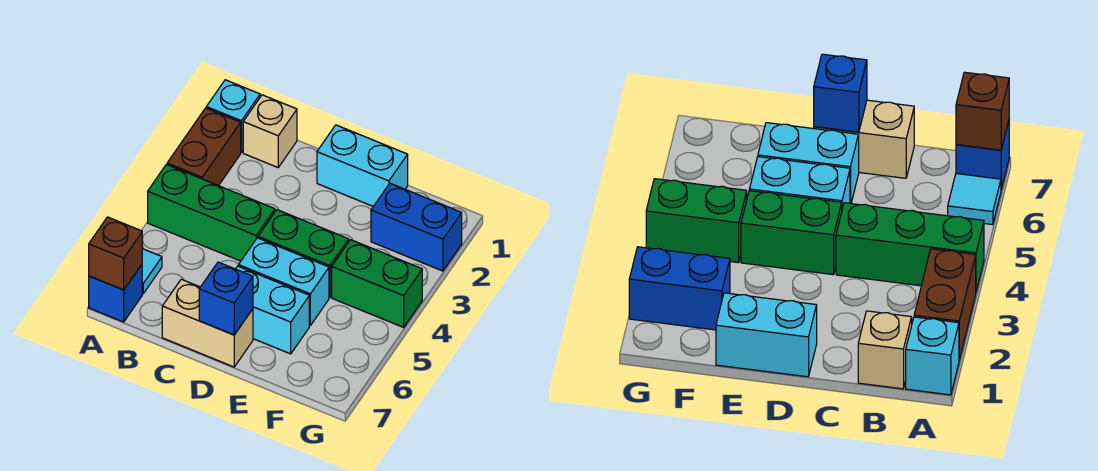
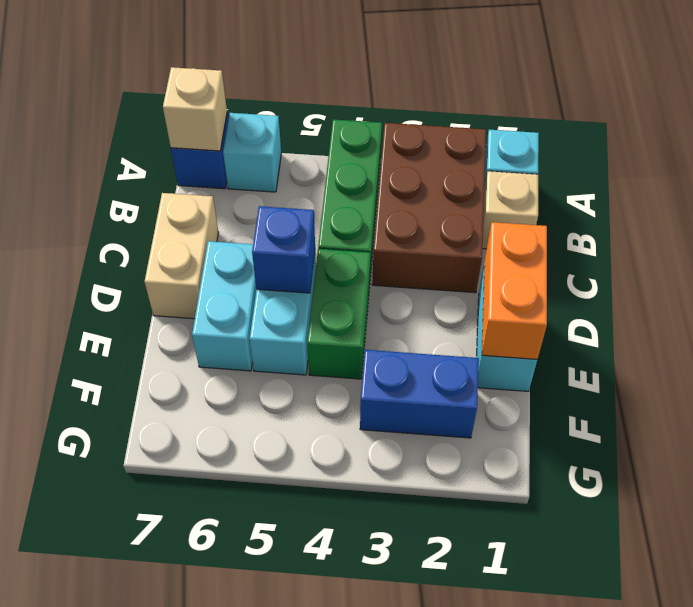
brown 1x2 brick [167,108,241,186] -> brown 2x3 brick [372,123,486,293]
cyan 1x1 tile [142,249,162,294] -> cyan 1x1 brick [223,113,281,192]
brown 1x1 brick [89,217,142,290] -> tan 1x1 brick [163,67,227,151]
none -> orange 1x2 brick [482,222,547,359]
blue 1x1 brick [199,262,253,335] -> blue 1x1 brick moved to [252,206,315,293]
blue 1x2 brick [371,183,462,271] -> blue 1x2 brick turned to [360,350,479,438]
green 1x2 brick [332,240,422,327] -> none

